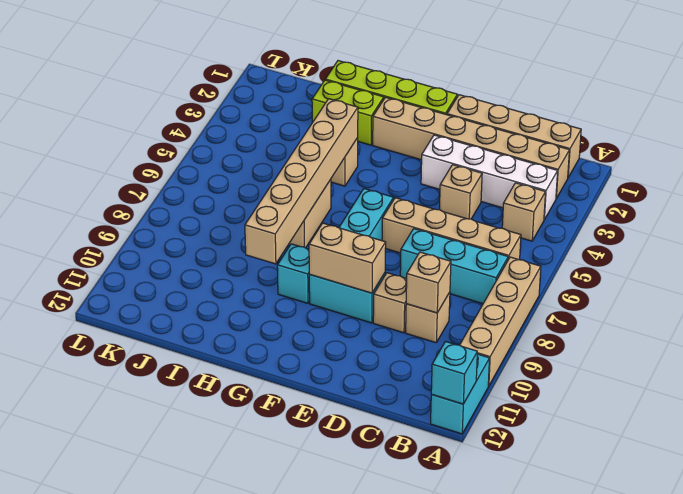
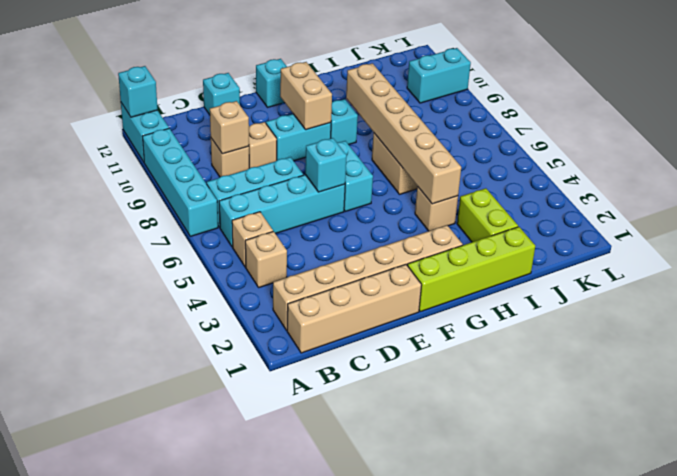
tan 1x4 brick [460,257,541,386] -> cyan 1x4 brick [142,128,218,236]
white 1x4 brick [421,135,558,220] -> none
tan 1x4 brick [382,198,521,260] -> cyan 1x4 brick [219,175,345,247]
tan 1x1 brick [439,165,482,219] -> tan 1x1 brick moved to [232,212,273,267]
none -> cyan 1x1 brick [203,73,240,115]
none -> cyan 1x1 brick [305,138,347,192]
tan 1x2 brick [309,223,386,293] -> tan 1x2 brick turned to [280,62,332,130]
none -> cyan 1x1 brick [256,59,287,108]
lime 1x2 brick [312,80,384,145] -> lime 1x2 brick turned to [457,188,518,242]
none -> cyan 1x2 brick [407,48,471,103]

